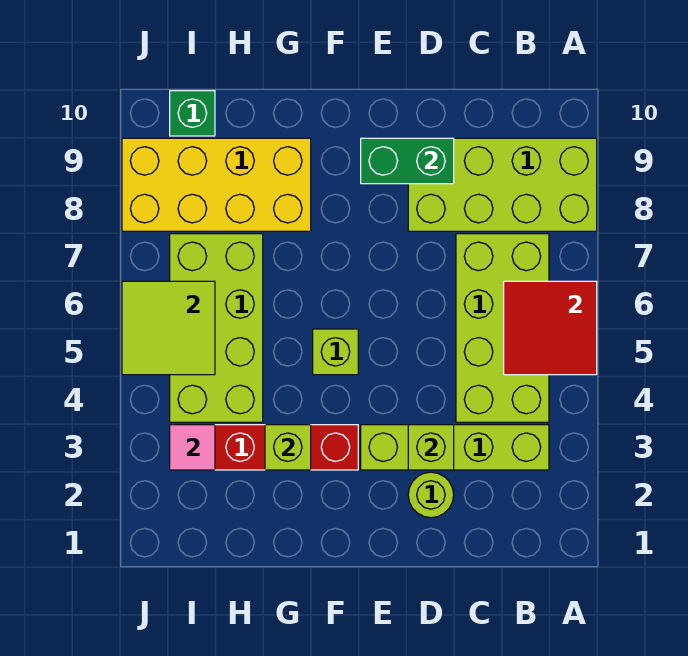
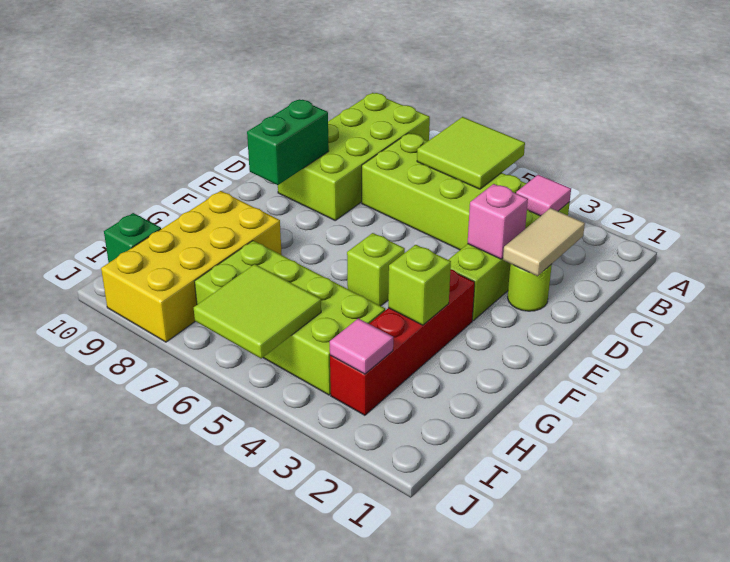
red 2x2 tile [504,281,597,375] -> lime 2x2 tile [417,117,525,189]
none -> pink 1x1 tile [516,175,571,216]
none -> tan 1x2 tile [503,208,585,276]
lime 1x1 brick [408,425,454,470] -> pink 1x1 brick [467,184,528,259]

